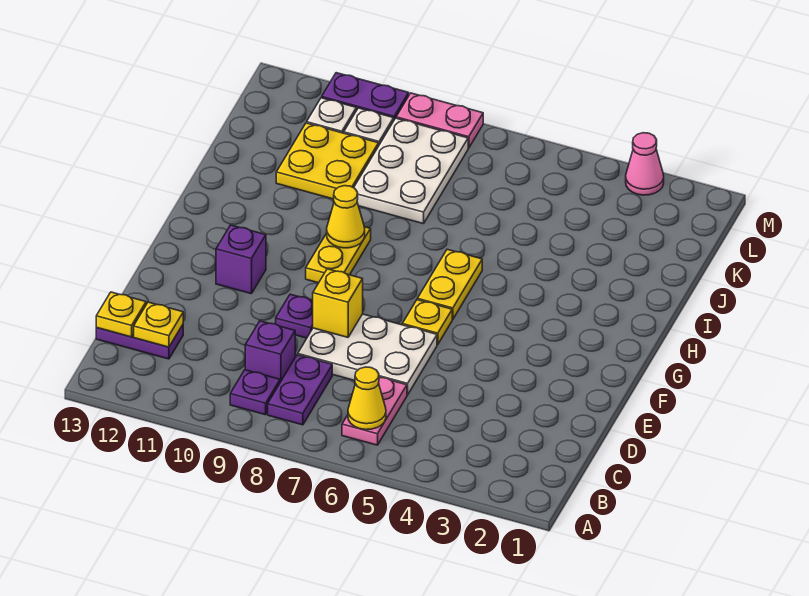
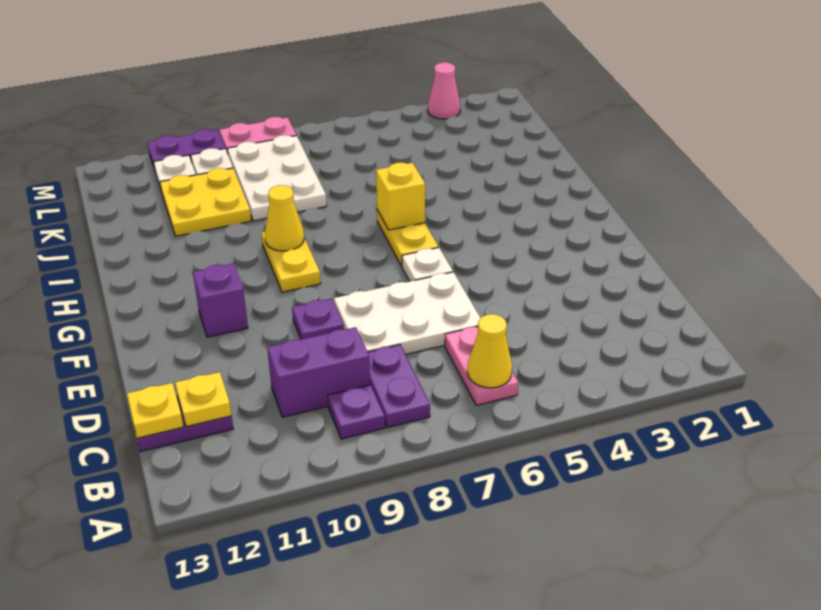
purple 1x1 brick [245,321,295,382] -> purple 1x2 brick [267,327,370,417]
yellow 1x1 brick [313,269,363,337] -> yellow 1x1 brick moved to [376,163,425,230]
yellow 1x1 plate [402,300,452,345] -> white 1x1 plate [402,248,453,281]

